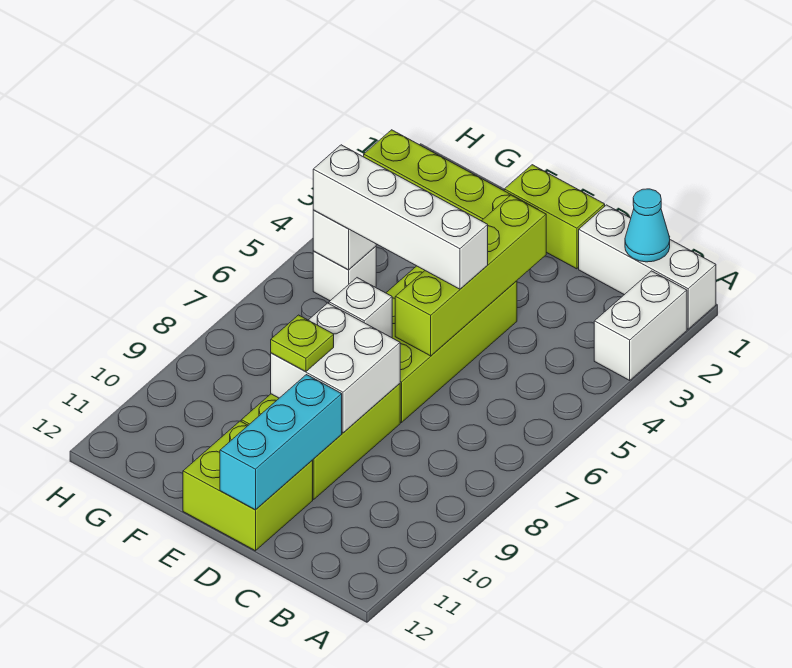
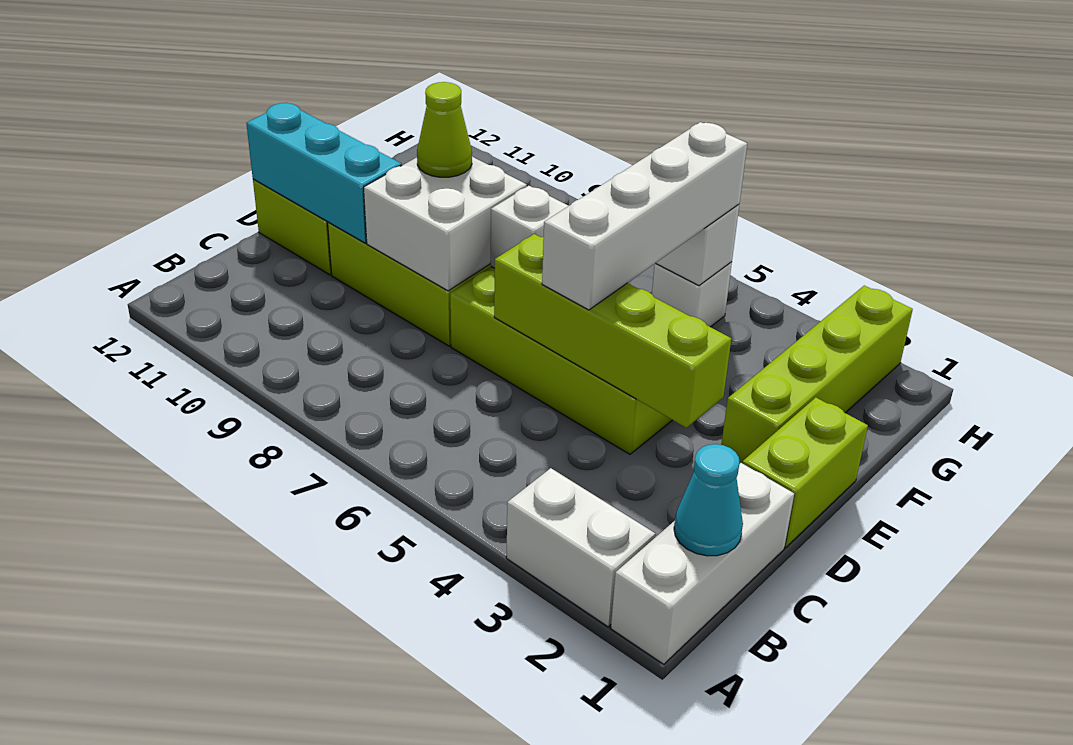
lime 1x1 plate [271,315,334,372] -> lime 1x1 cone [417,82,472,177]

